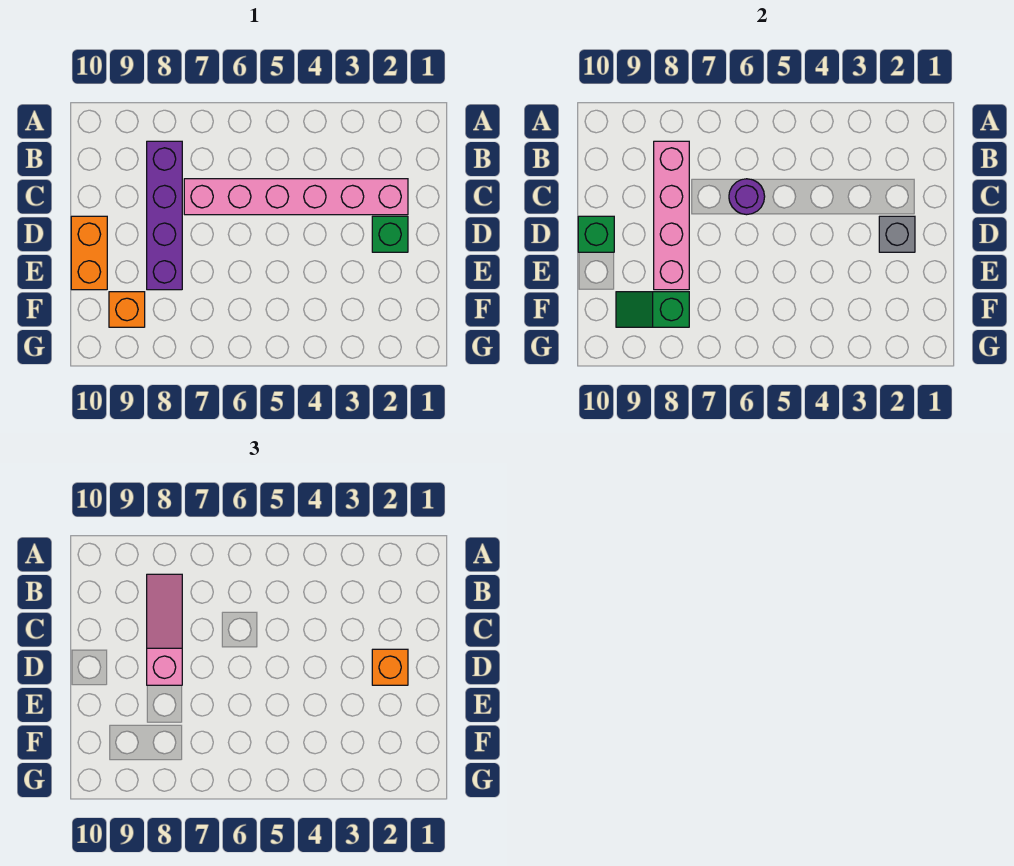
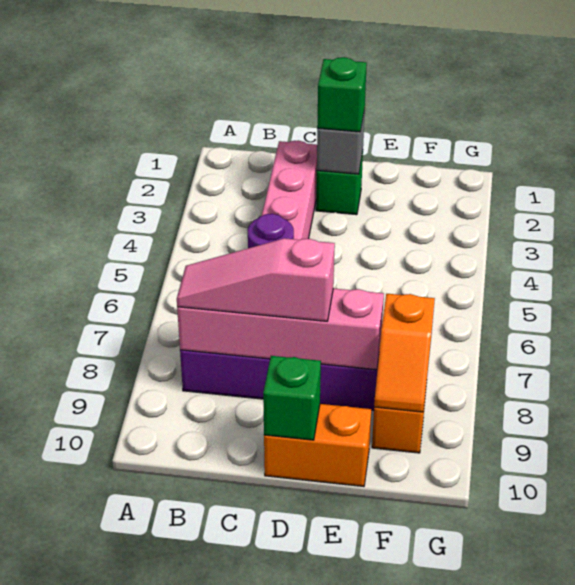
orange 1x1 brick [372,649,408,685] -> green 1x1 brick [317,57,367,132]
green 1x2 slope [616,292,689,327] -> orange 1x2 slope [374,294,435,412]

